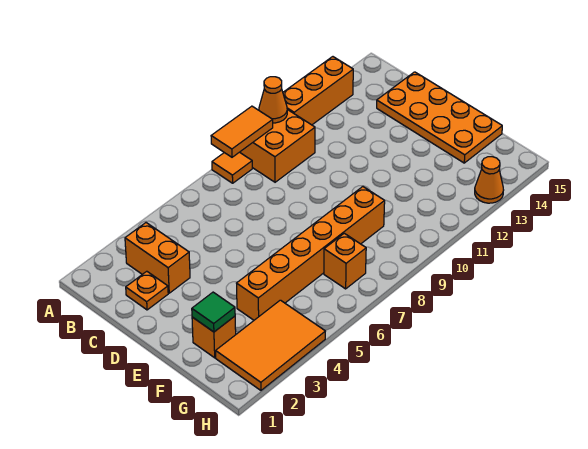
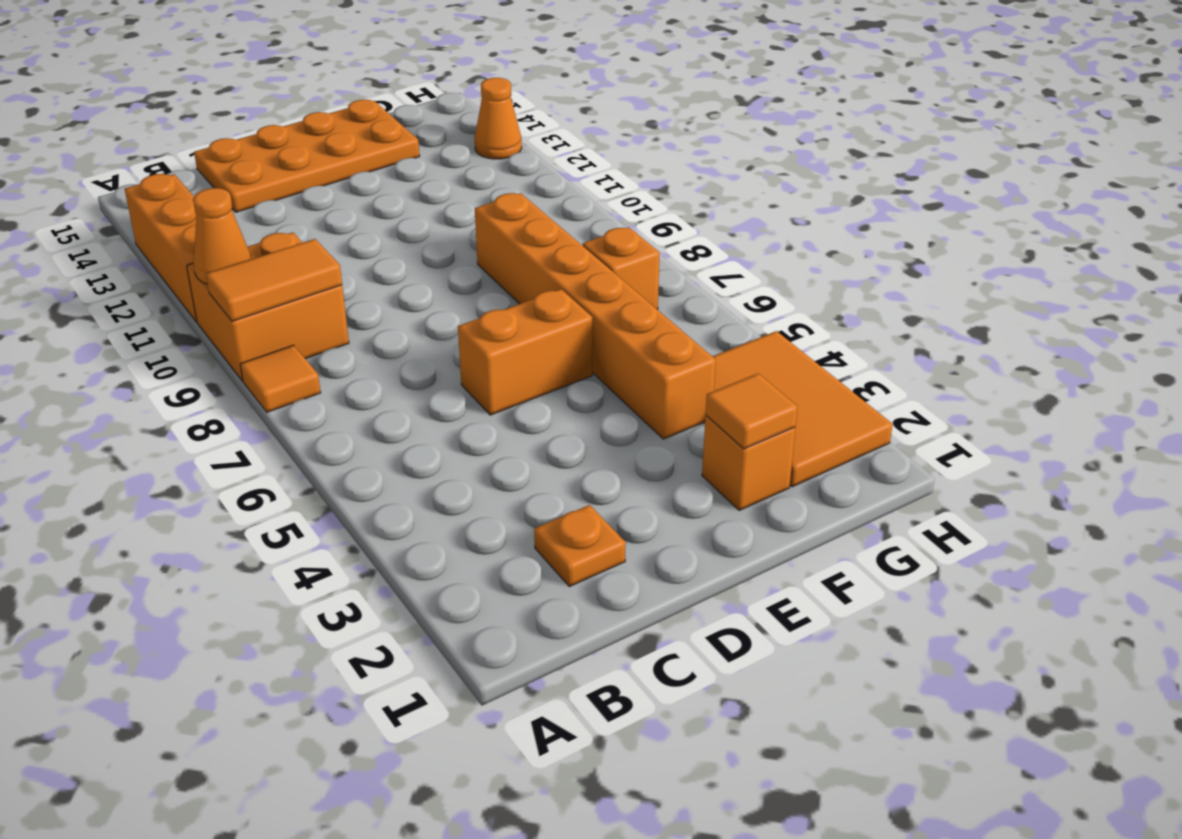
orange 1x2 tile [211,106,273,157] -> orange 1x2 tile turned to [206,239,342,321]
orange 1x2 brick [125,223,190,293] -> orange 1x2 brick moved to [458,289,592,415]
green 1x1 tile [192,292,235,332] -> orange 1x1 tile [706,373,798,449]

